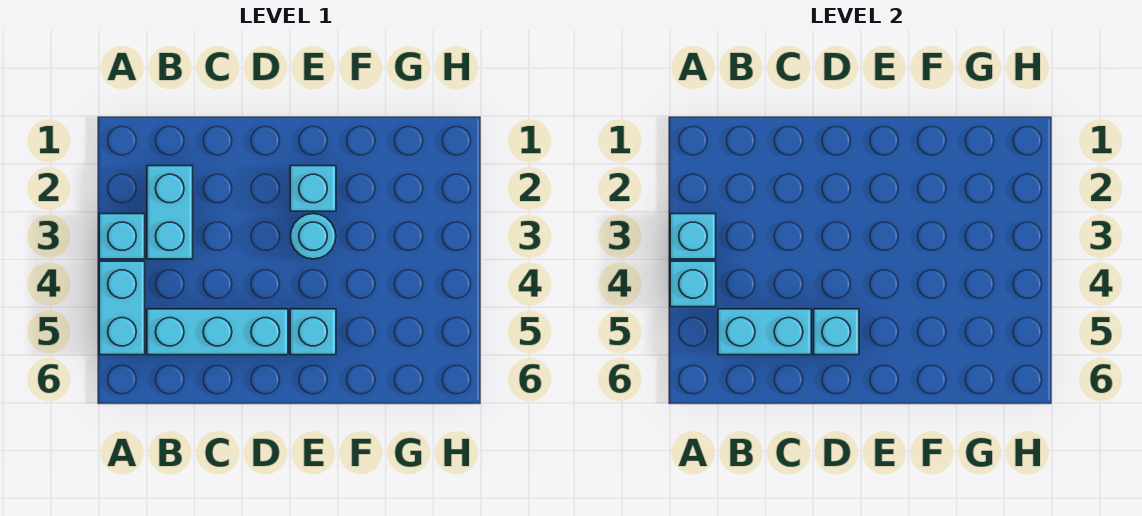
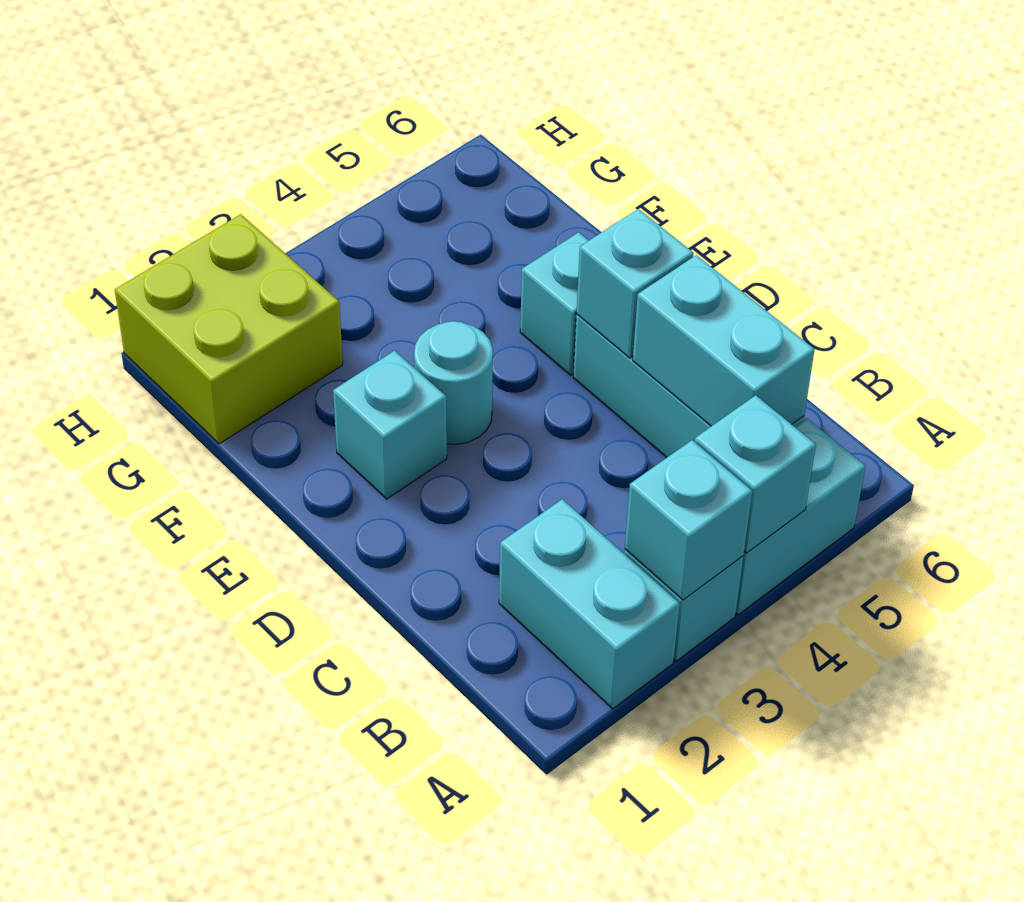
cyan 1x2 brick [147,166,193,259] -> cyan 1x2 brick turned to [499,499,680,709]
none -> lime 2x2 brick [115,214,343,444]

